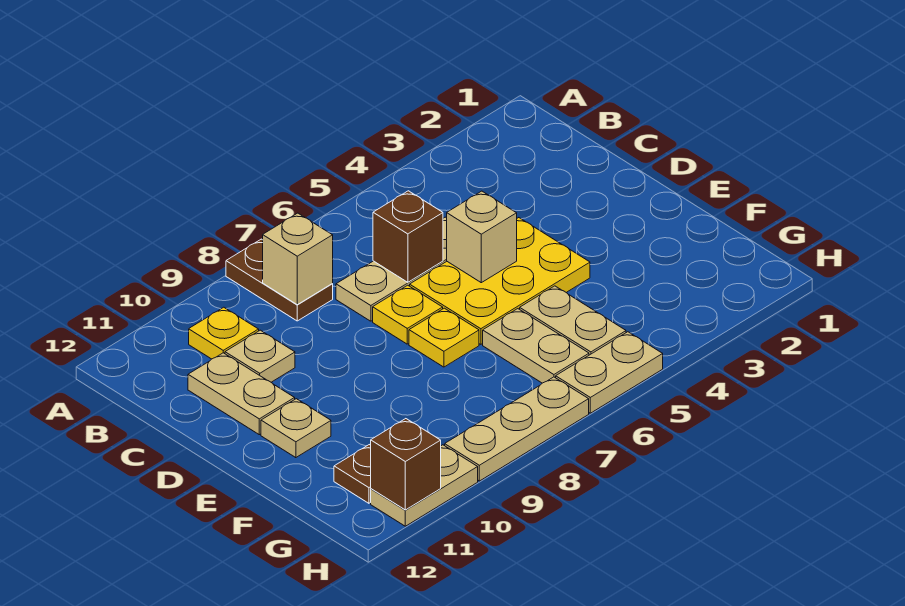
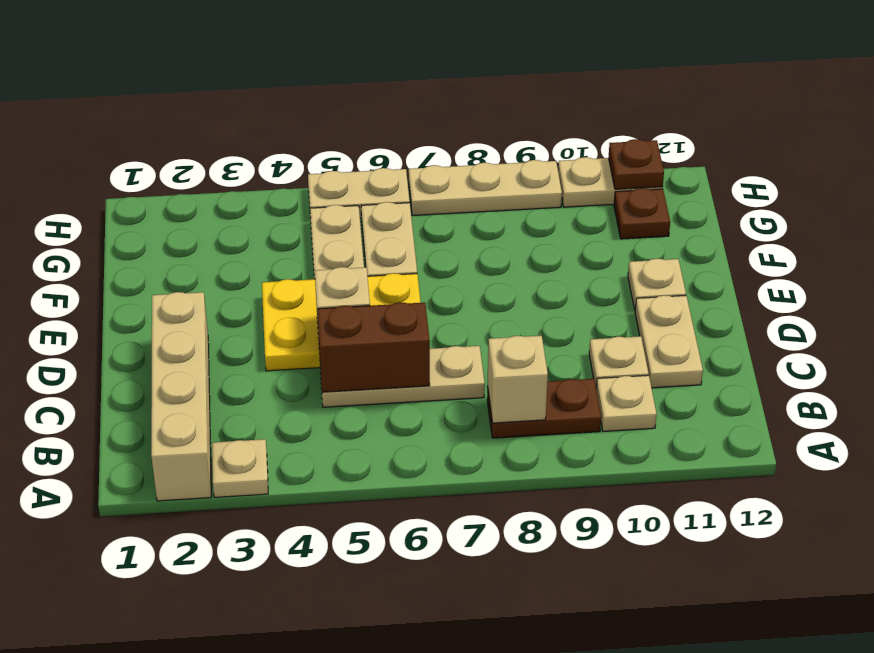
none -> tan 1x4 brick [151,292,211,501]
none -> tan 1x1 plate [212,439,268,497]
brown 1x2 plate [226,239,333,321] -> brown 1x2 plate turned to [487,379,601,438]
yellow 1x1 plate [189,307,259,359] -> tan 1x1 plate [596,375,657,431]
brown 1x1 brick [373,191,443,282] -> brown 1x2 brick [317,302,430,392]
yellow 1x1 plate [373,285,443,344] -> none
yellow 1x1 plate [409,308,479,367] -> none
brown 1x1 brick [371,419,441,510] -> brown 1x1 plate [609,139,664,189]

